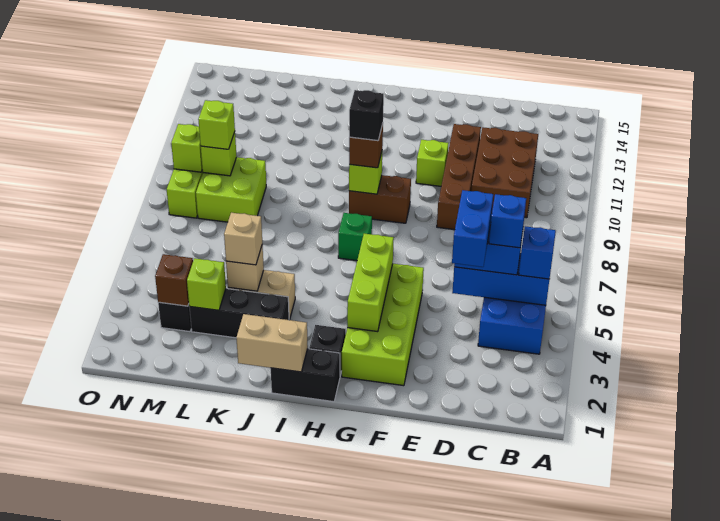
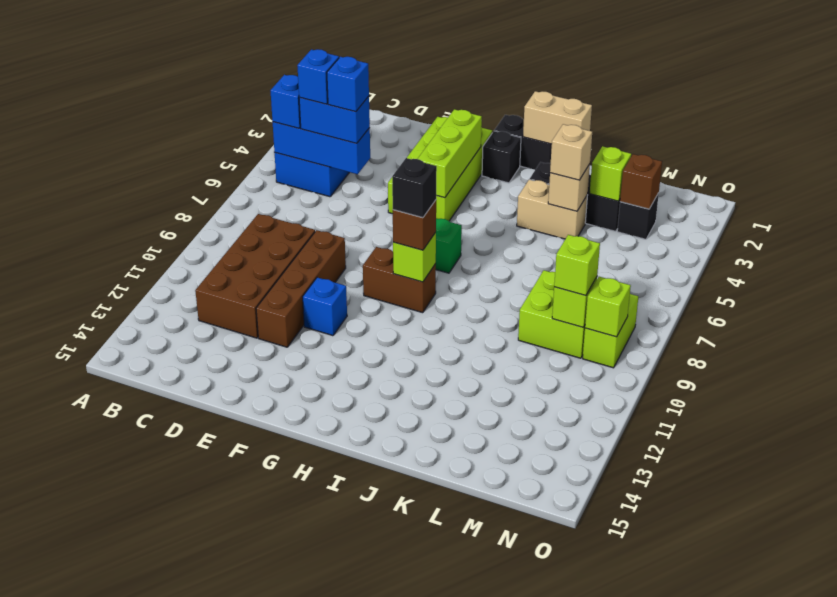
brown 2x3 brick [471,127,538,218] -> brown 2x4 brick [195,214,315,338]
blue 1x2 brick [452,190,493,267] -> blue 1x1 brick [327,57,369,112]
lime 1x1 brick [416,140,448,186] -> blue 1x1 brick [303,277,347,336]

